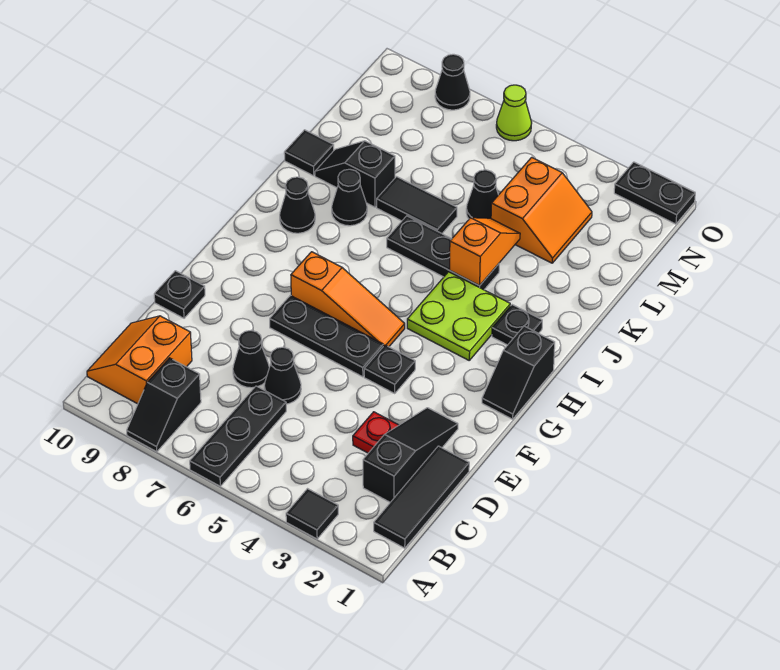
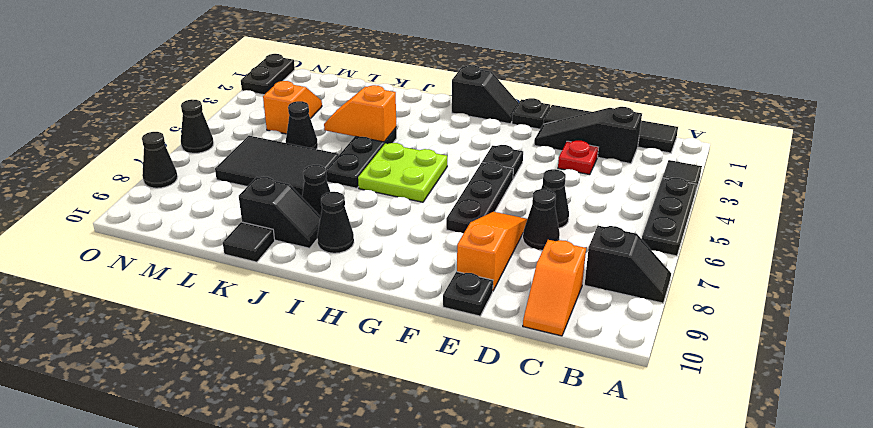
black 1x3 plate [190,386,286,486] -> black 1x3 plate turned to [642,178,697,256]
black 1x3 tile [374,446,469,548] -> black 1x4 tile [543,105,678,153]
orange 2x2 slope [87,316,192,404] -> orange 1x2 slope [523,240,586,336]
orange 1x3 slope [291,252,405,347] -> orange 1x3 slope moved to [457,212,527,290]
lime 2x2 plate [407,272,510,360] -> lime 2x2 plate moved to [358,143,447,202]
black 1x1 plate [492,305,542,345] -> black 1x1 plate moved to [512,98,550,129]
black 1x2 tile [377,177,457,233] -> black 2x3 tile [215,136,339,197]
black 1x2 slope [315,141,395,207] -> black 1x2 slope turned to [239,177,321,248]
orange 2x2 slope [491,157,592,263] -> orange 1x2 slope [263,81,322,134]
lime 1x1 cone [496,85,532,141] -> black 1x1 cone [181,99,214,153]

